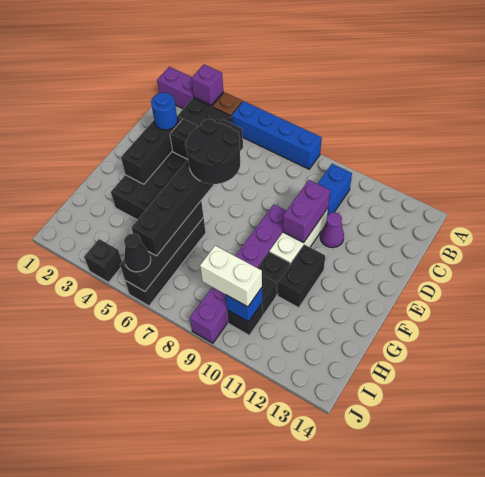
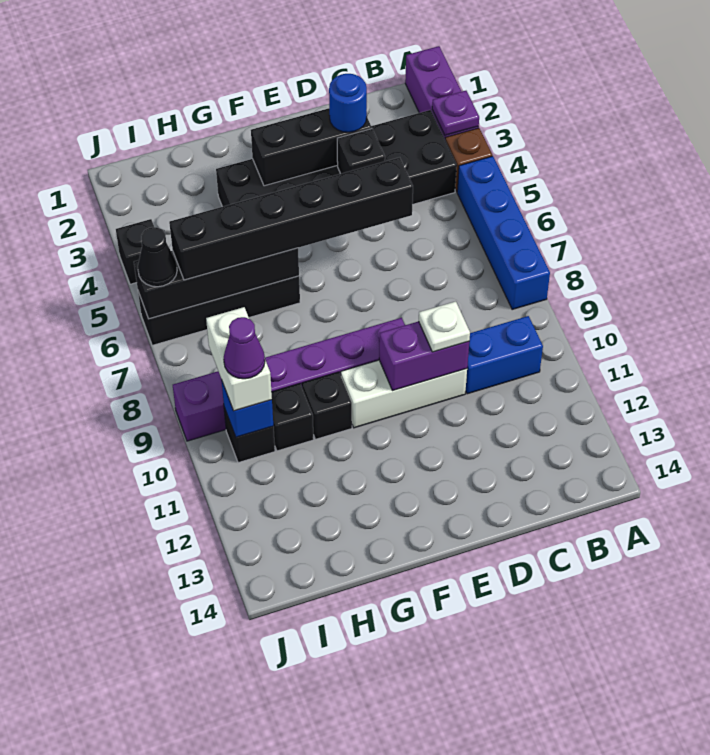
purple 1x1 brick [191,64,223,105] -> purple 1x1 plate [432,91,479,136]
none -> white 1x1 plate [419,301,470,352]
purple 1x1 cone [320,212,344,248] -> purple 1x1 cone moved to [224,317,265,379]
black 2x2 round brick [185,119,240,184] -> none
black 1x2 brick [278,245,325,308] -> none

